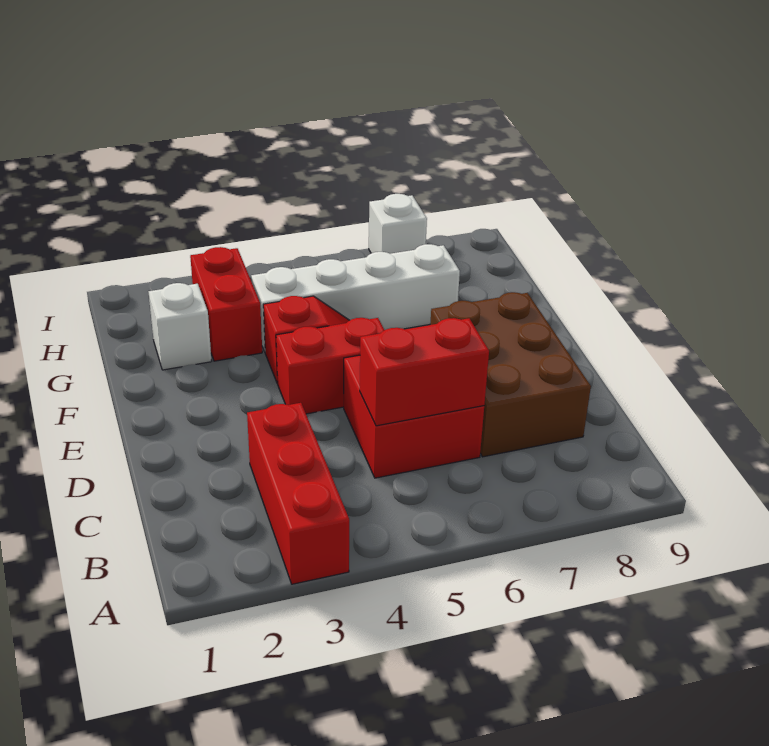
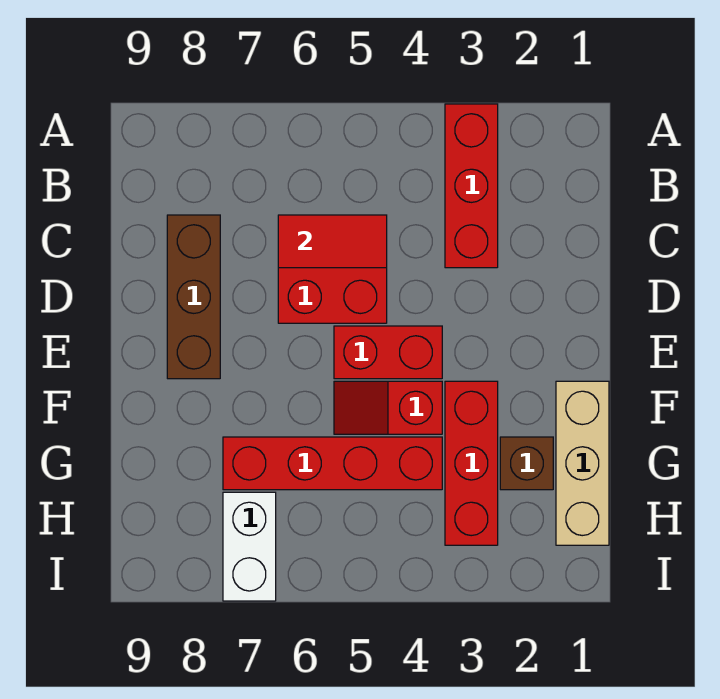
red 1x2 brick [360,318,489,426] -> red 1x2 tile [278,215,387,268]
brown 2x3 brick [430,292,591,457] -> brown 1x3 brick [167,215,220,379]
none -> tan 1x3 brick [556,381,609,545]
white 1x1 brick [148,283,211,370] -> brown 1x1 brick [500,437,553,490]
red 1x2 brick [190,247,262,361] -> red 1x3 brick [445,381,498,545]
white 1x4 brick [251,244,460,351] -> red 1x4 brick [223,437,442,490]
white 1x1 brick [369,194,427,254] -> white 1x2 brick [223,492,276,601]

